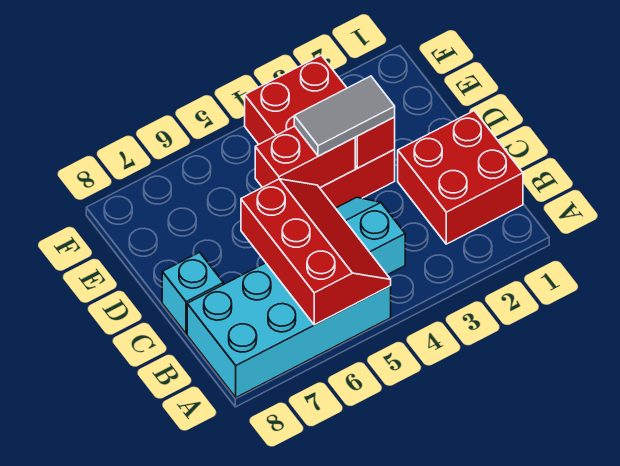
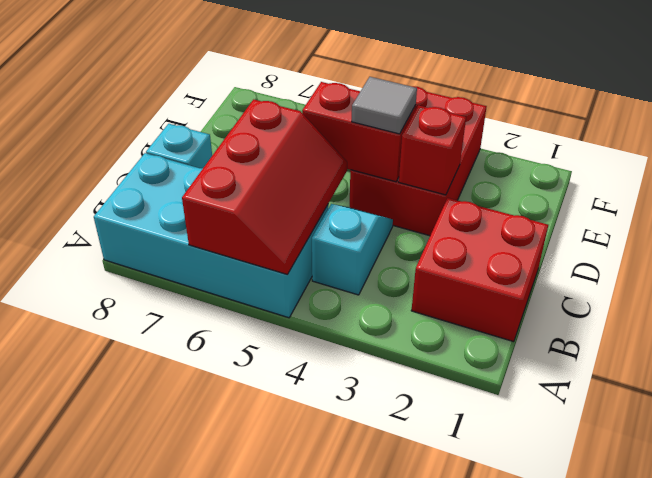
grey 1x2 tile [294,76,395,156] -> grey 1x1 tile [352,77,417,134]

